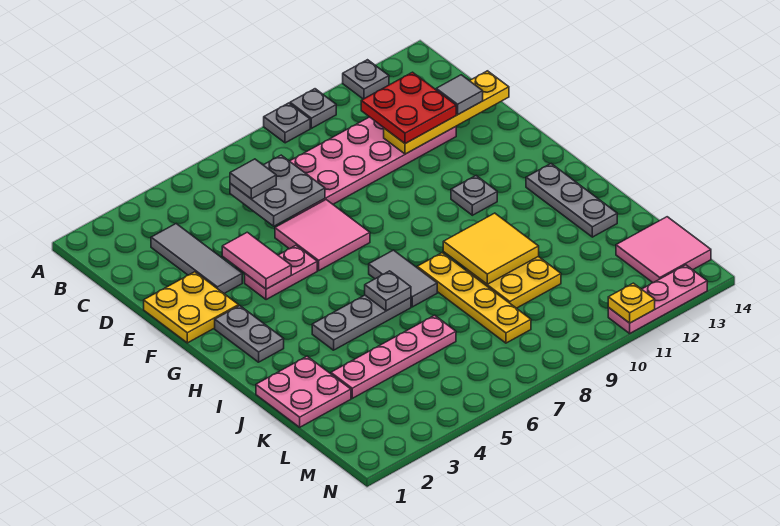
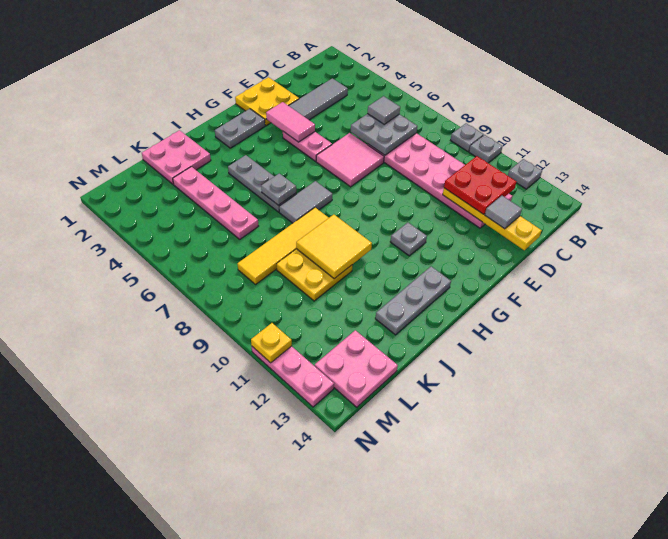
pink 1x2 tile [222,232,291,289] -> pink 1x2 tile turned to [266,102,315,142]
yellow 1x4 plate [417,253,531,343] -> yellow 1x4 tile [238,208,329,284]
pink 2x2 tile [616,217,711,283] -> pink 2x2 plate [315,330,398,407]

